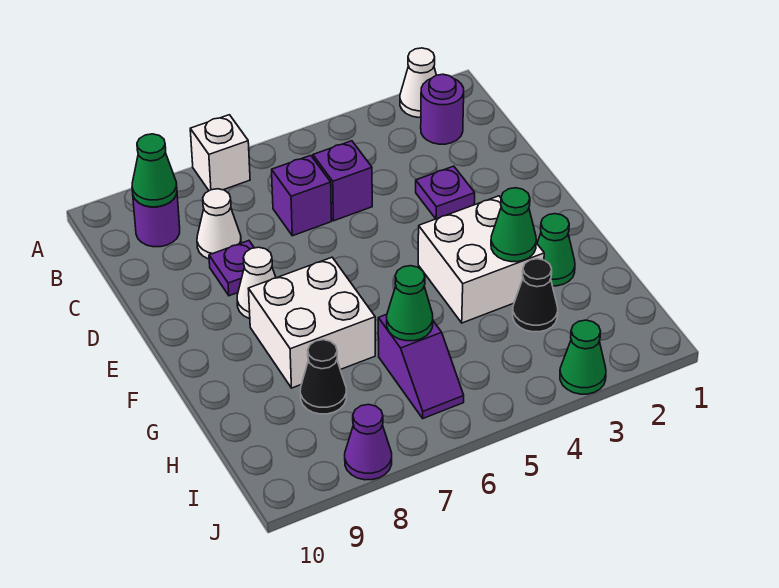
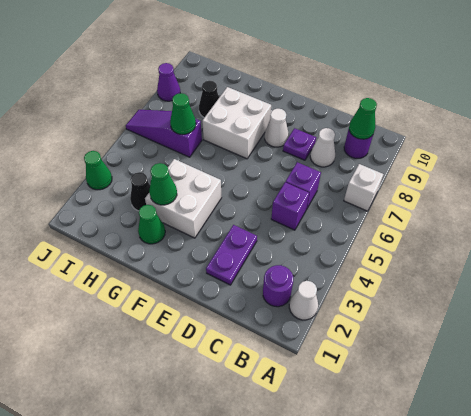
purple 1x1 plate [416,166,475,219] -> purple 1x2 plate [206,225,257,285]
purple 1x2 slope [378,314,464,418] -> purple 1x3 slope [126,110,202,157]

